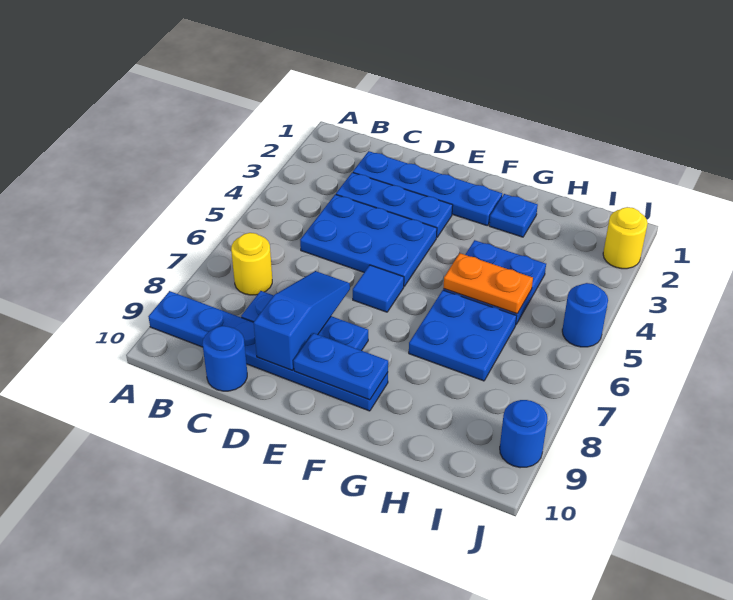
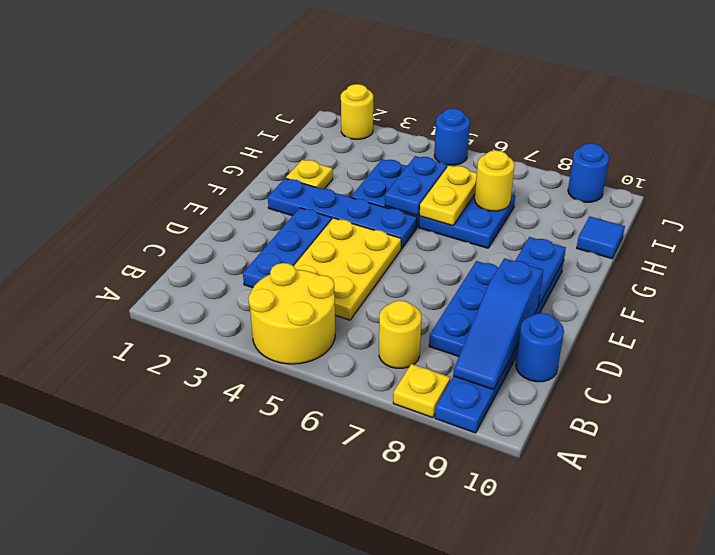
none -> yellow 2x2 round brick [248,263,335,364]
none -> yellow 1x1 plate [393,364,450,418]
blue 1x4 plate [353,151,502,226] -> blue 1x4 plate turned to [268,178,417,249]
blue 2x3 plate [300,194,437,286] -> yellow 2x3 plate [294,218,401,320]
blue 1x3 slope [254,271,350,370] -> blue 1x3 slope turned to [453,258,543,390]
blue 1x1 tile [353,265,404,312] -> blue 1x1 tile moved to [577,216,625,259]
blue 1x1 plate [489,194,538,237] -> yellow 1x1 plate [286,160,333,189]
orange 1x2 plate [443,253,533,314] -> blue 1x2 plate [385,156,447,215]
none -> yellow 1x2 plate [419,165,477,226]
none -> yellow 1x1 round brick [475,150,515,211]

